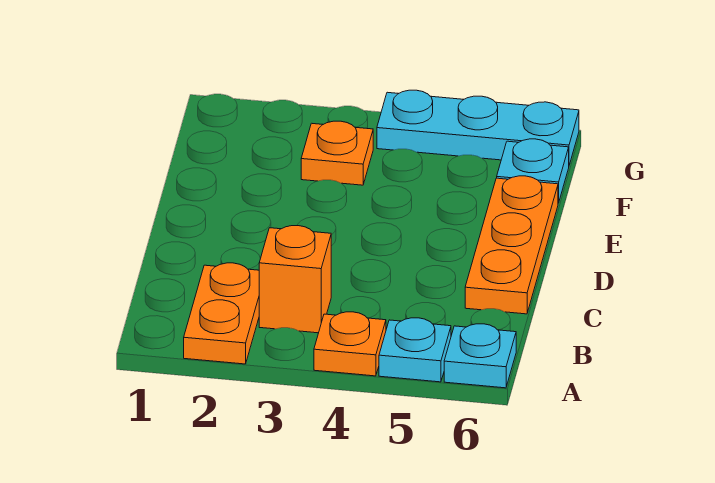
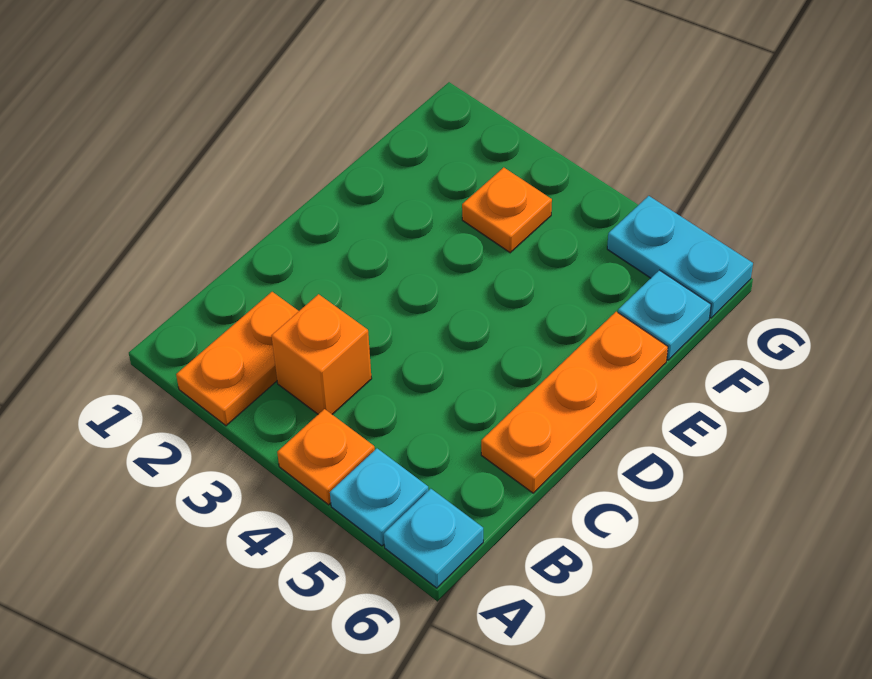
cyan 1x3 plate [377,90,579,165] -> cyan 1x2 plate [607,196,753,318]

